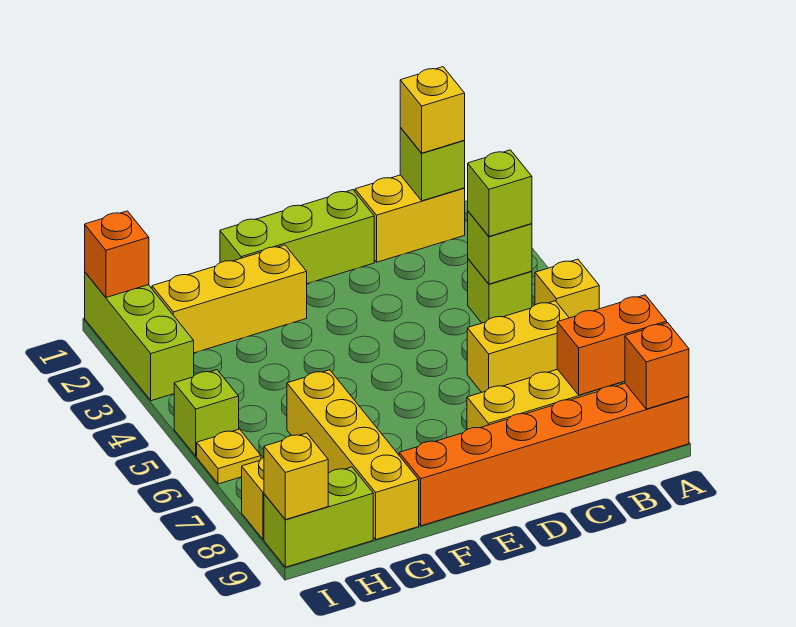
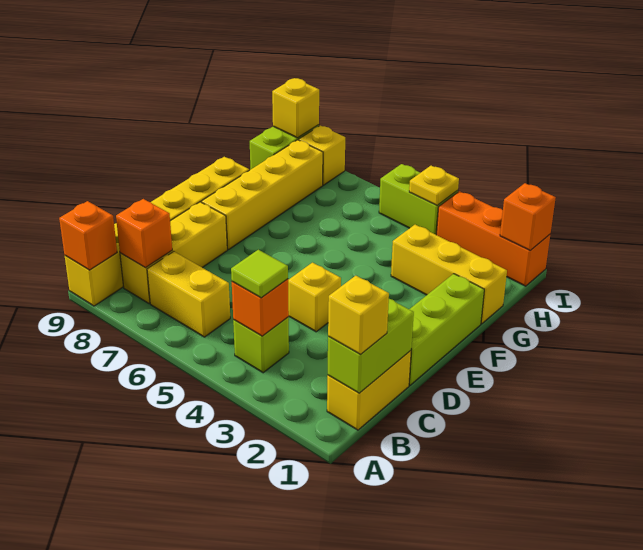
yellow 1x1 brick [535,259,599,318] -> yellow 1x1 brick moved to [288,263,341,332]
orange 1x2 brick [557,295,667,395] -> orange 1x1 brick [116,199,172,268]
orange 1x6 brick [399,383,689,526] -> yellow 1x6 brick [65,157,249,306]
lime 1x1 brick [400,128,465,201] -> lime 1x2 brick [328,299,414,393]
lime 1x1 brick [468,211,532,284] -> orange 1x1 brick [232,279,289,336]
lime 1x1 brick [468,150,532,236] -> lime 1x1 tile [231,250,288,298]
yellow 1x2 brick [467,301,569,392] -> yellow 1x2 brick turned to [147,251,230,337]
yellow 1x3 brick [152,245,307,353] -> yellow 1x3 brick turned to [391,225,507,324]
yellow 1x4 brick [287,370,419,539] -> yellow 1x4 brick turned to [201,140,323,250]
lime 1x3 brick [85,273,194,401] -> orange 1x3 brick [437,191,550,286]
lime 1x1 brick [174,370,239,456] -> lime 1x2 brick [379,164,458,235]
yellow 1x1 plate [197,429,261,484] -> yellow 1x1 plate moved to [409,166,459,205]

